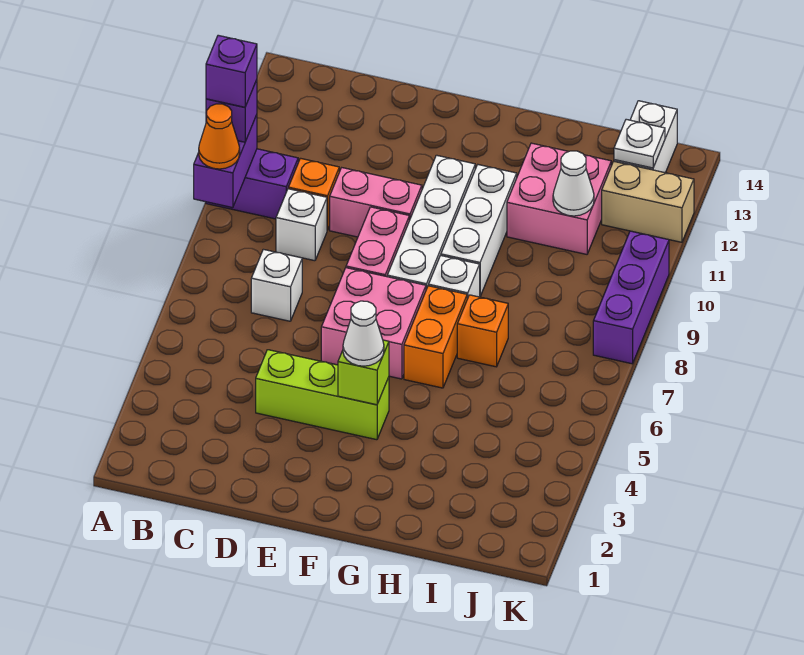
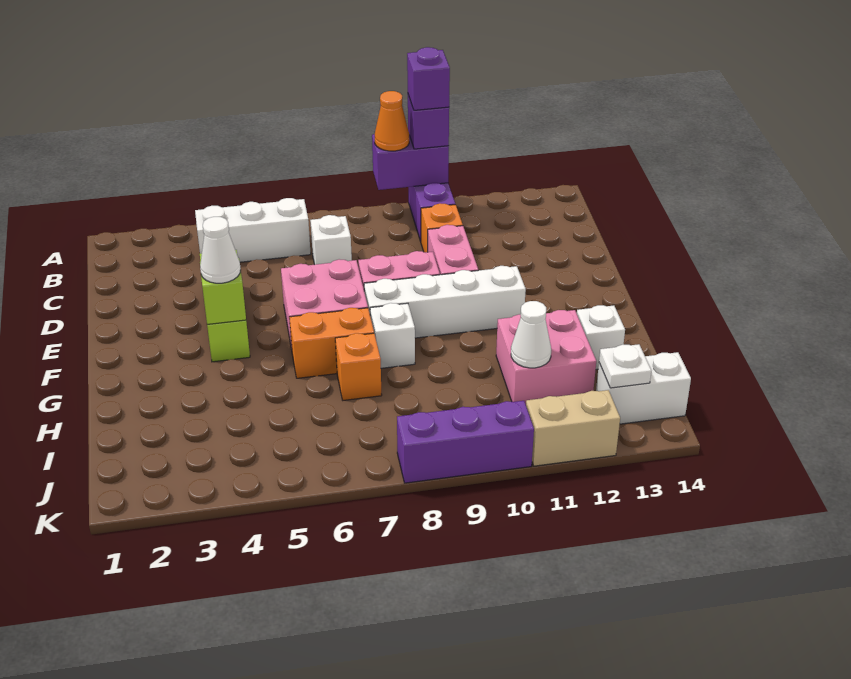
white 1x1 brick [276,189,327,261] -> white 1x1 brick moved to [577,305,625,370]
white 1x3 brick [441,165,517,296] -> white 1x3 brick moved to [195,198,311,262]
tan 1x2 brick [602,161,694,242] -> tan 1x2 brick turned to [526,390,620,466]

